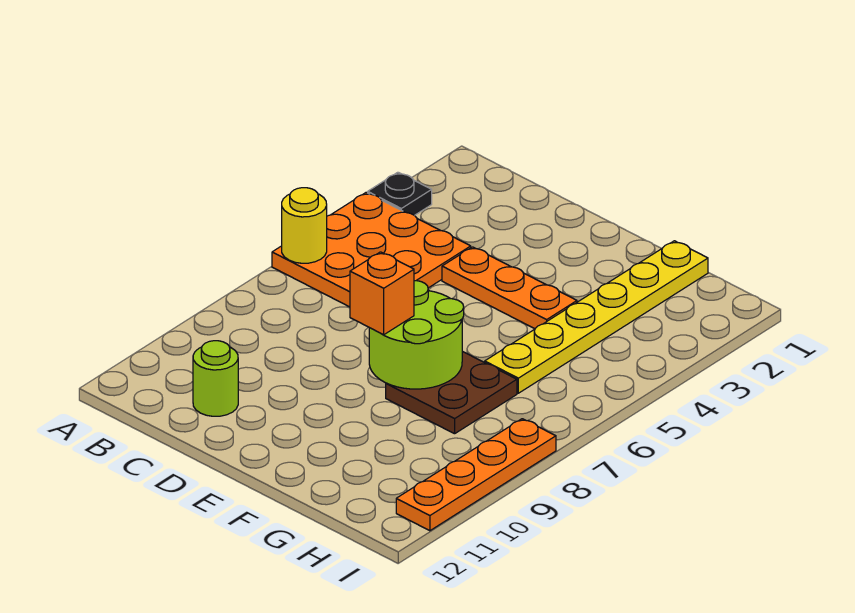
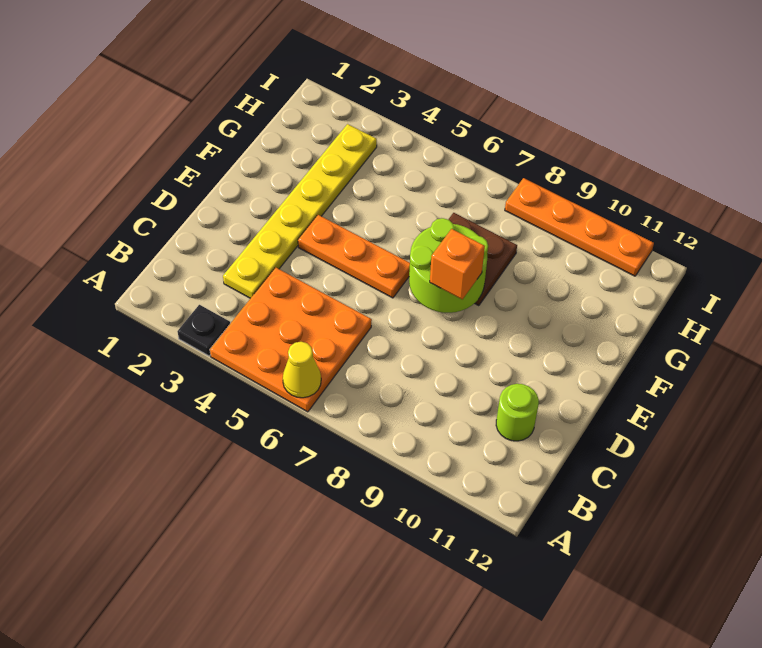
yellow 1x1 round brick [282,188,327,263] -> yellow 1x1 cone [283,342,321,398]
orange 1x3 plate [442,247,577,329] -> orange 1x3 plate turned to [298,215,410,298]
yellow 1x6 plate [485,241,708,393] -> yellow 1x6 plate turned to [223,124,377,298]

